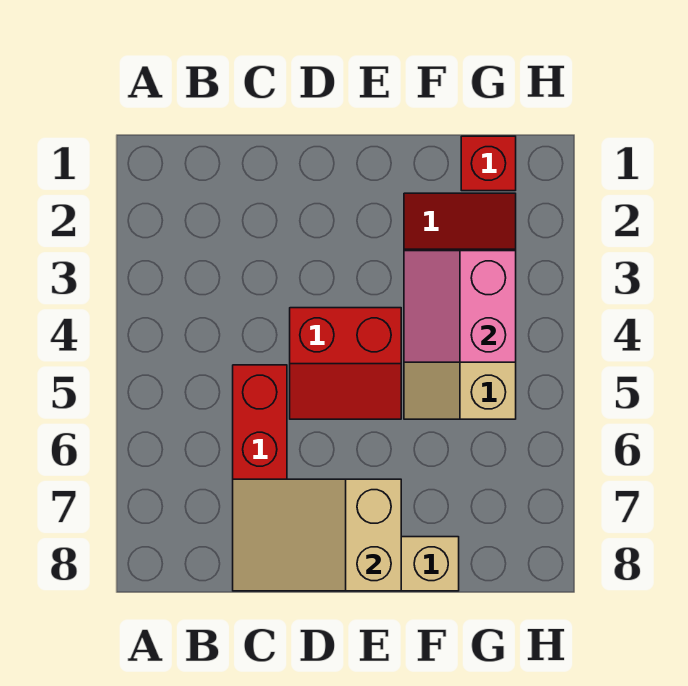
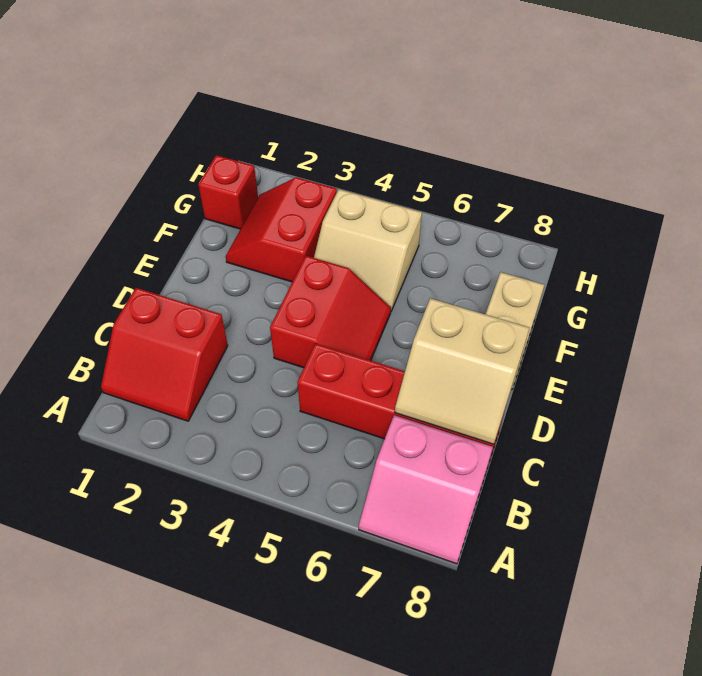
none -> red 2x2 slope [101,288,228,421]
tan 2x3 slope [233,479,401,591] -> tan 2x2 slope [395,298,529,444]
pink 2x2 slope [404,251,516,362] -> pink 2x2 slope moved to [359,415,493,564]

